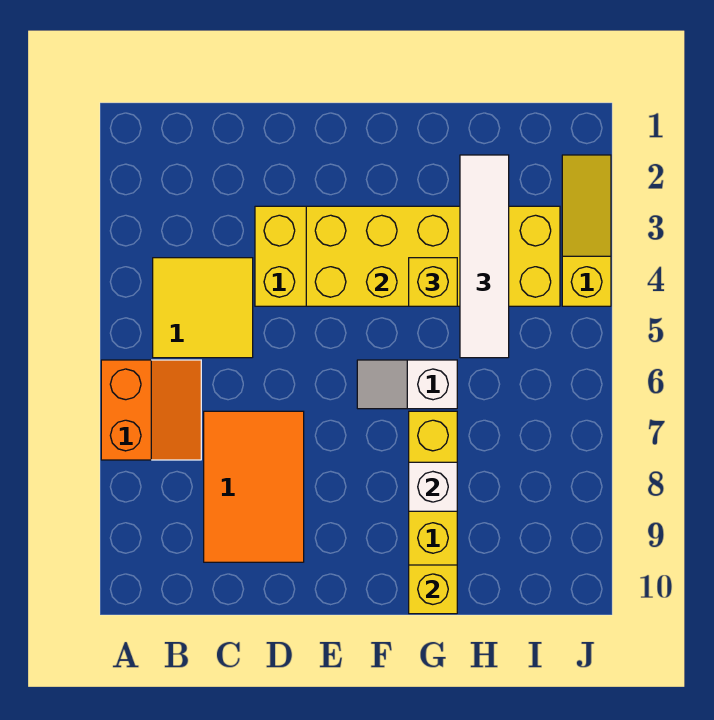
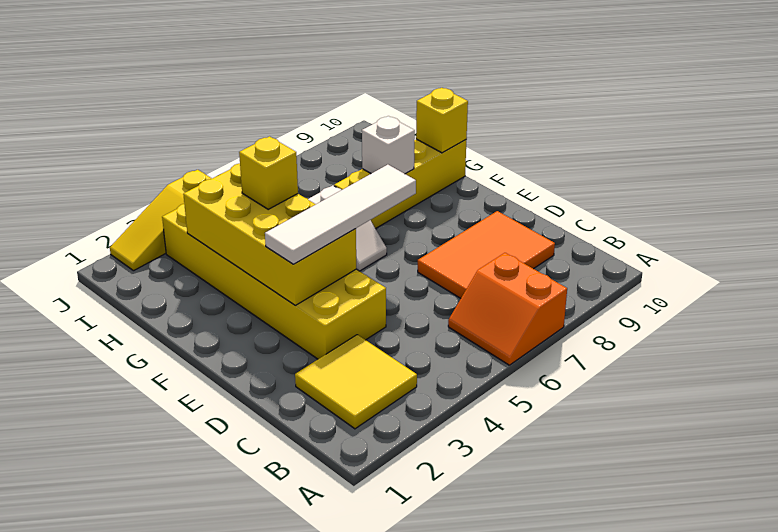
orange 2x2 slope [101,360,201,460] -> orange 2x2 slope turned to [448,253,567,365]
yellow 2x2 tile [153,258,253,358] -> yellow 2x2 tile moved to [295,335,417,429]
white 1x4 tile [460,155,509,358] -> white 1x4 tile moved to [265,165,416,264]

